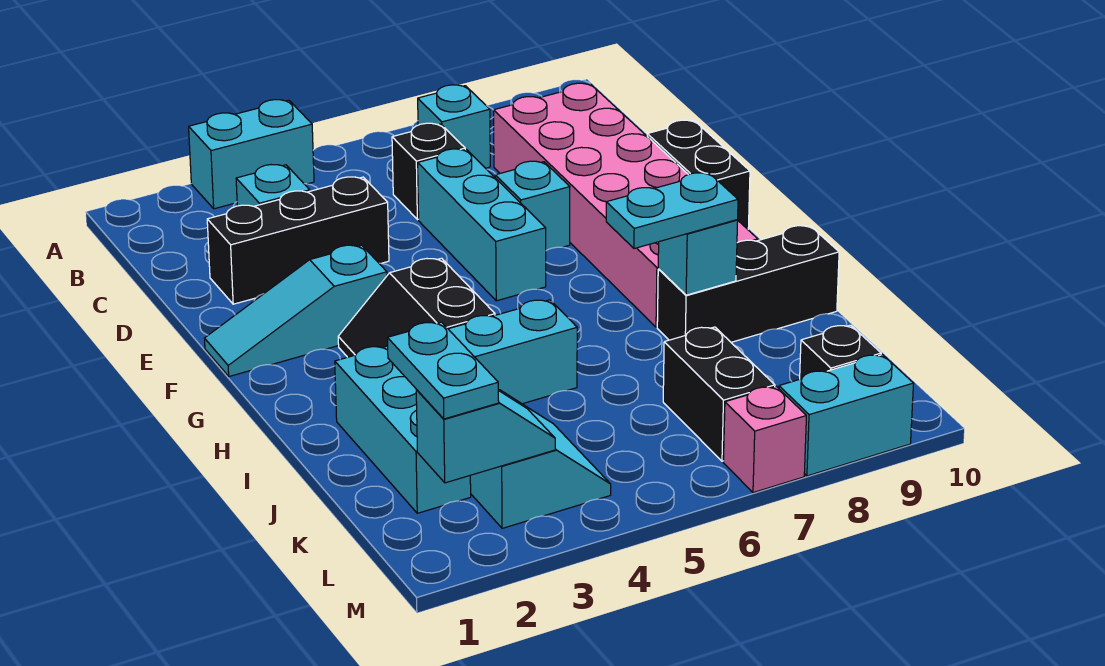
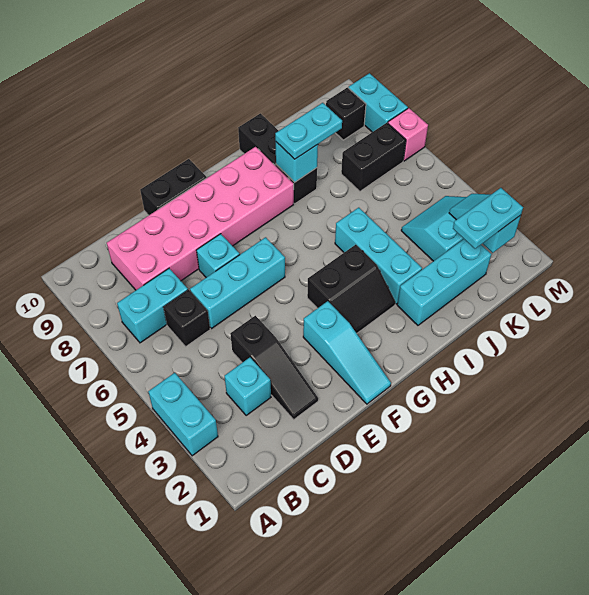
cyan 1x1 brick [418,85,490,168] -> cyan 1x2 brick [117,268,188,343]
black 1x3 brick [207,177,389,304] -> black 1x3 slope [230,316,318,420]
cyan 1x2 plate [606,173,738,249] -> cyan 1x2 plate turned to [275,103,342,159]

